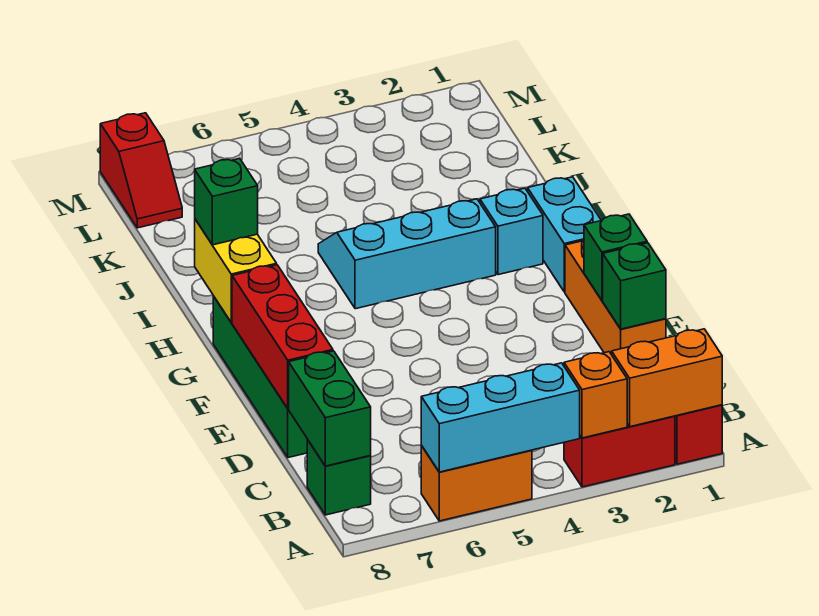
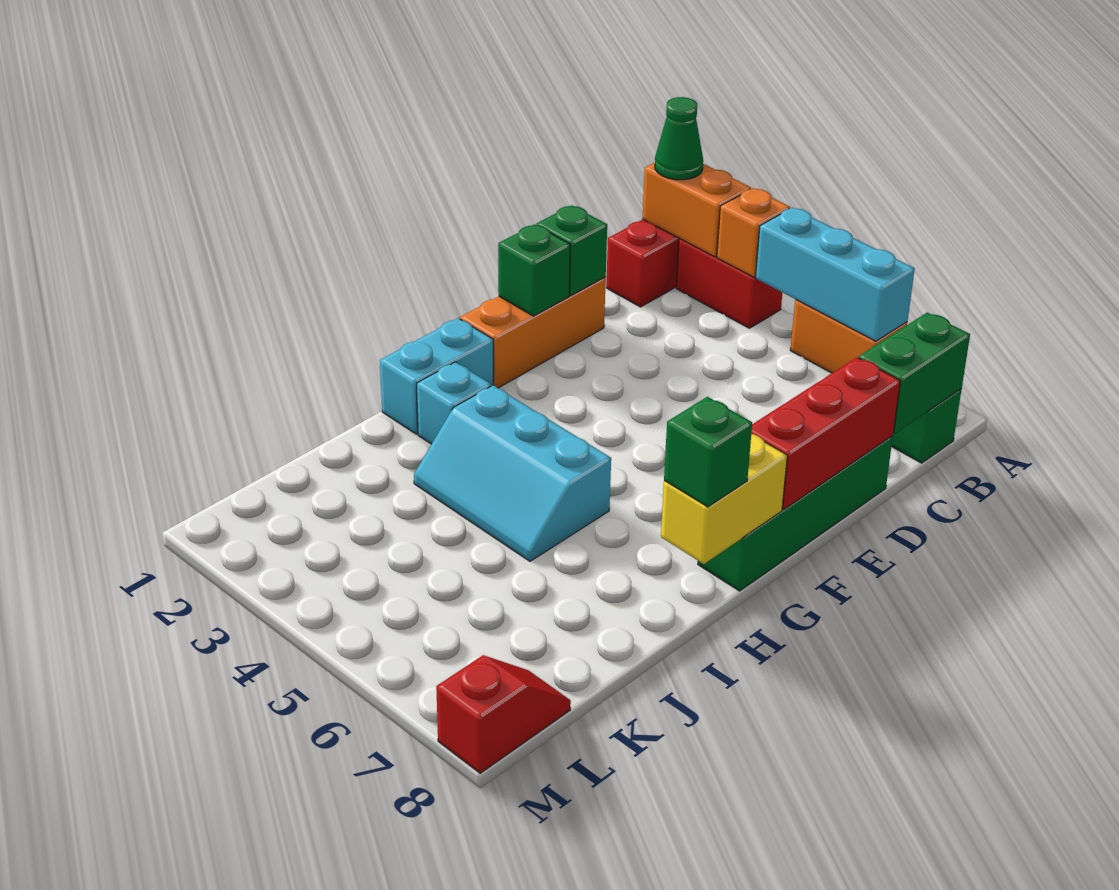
none -> green 1x1 cone [655,97,703,180]

